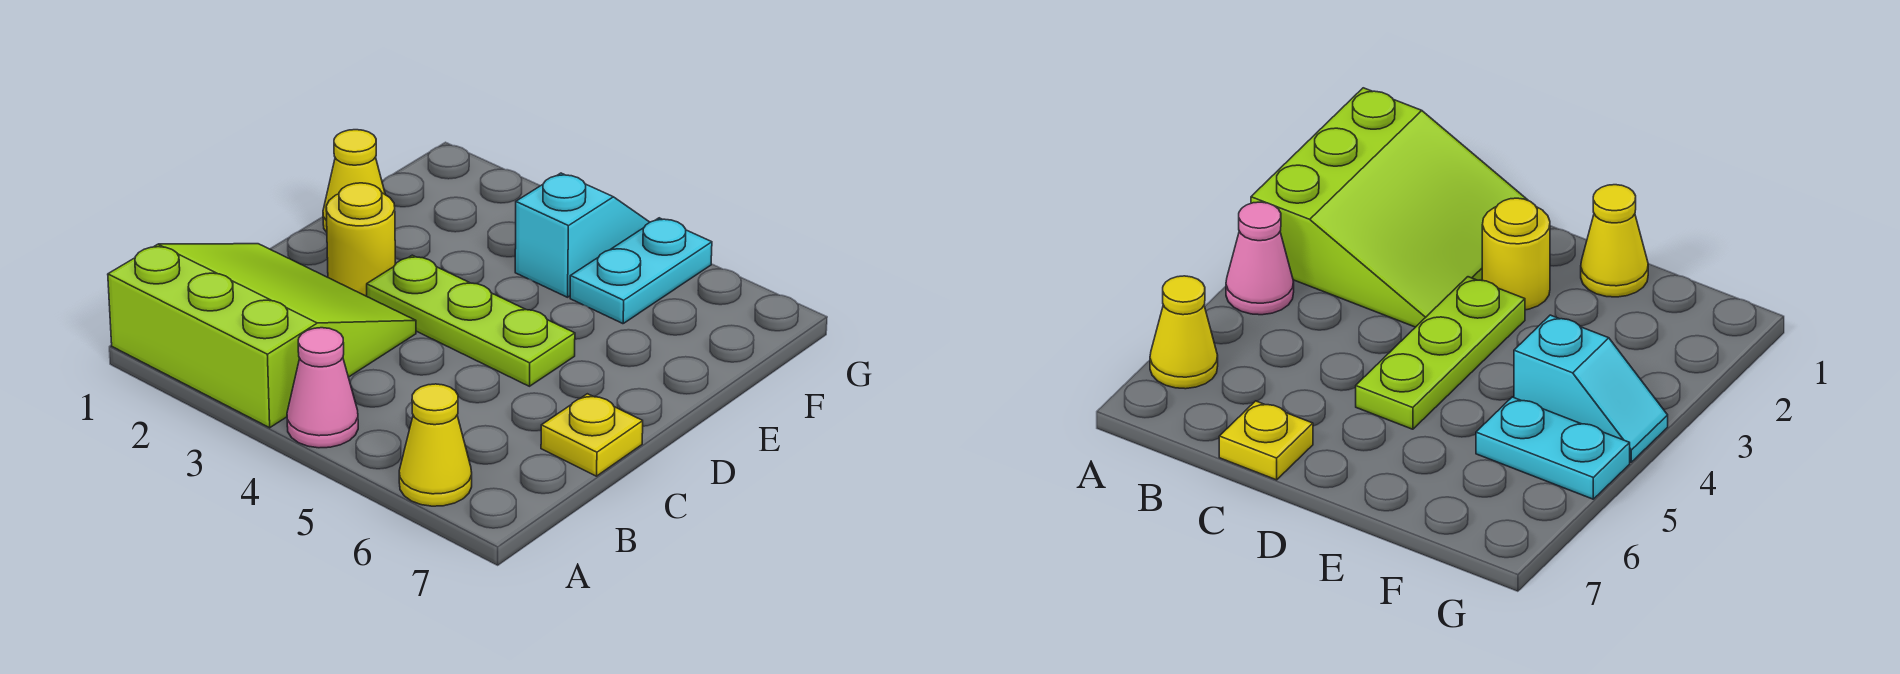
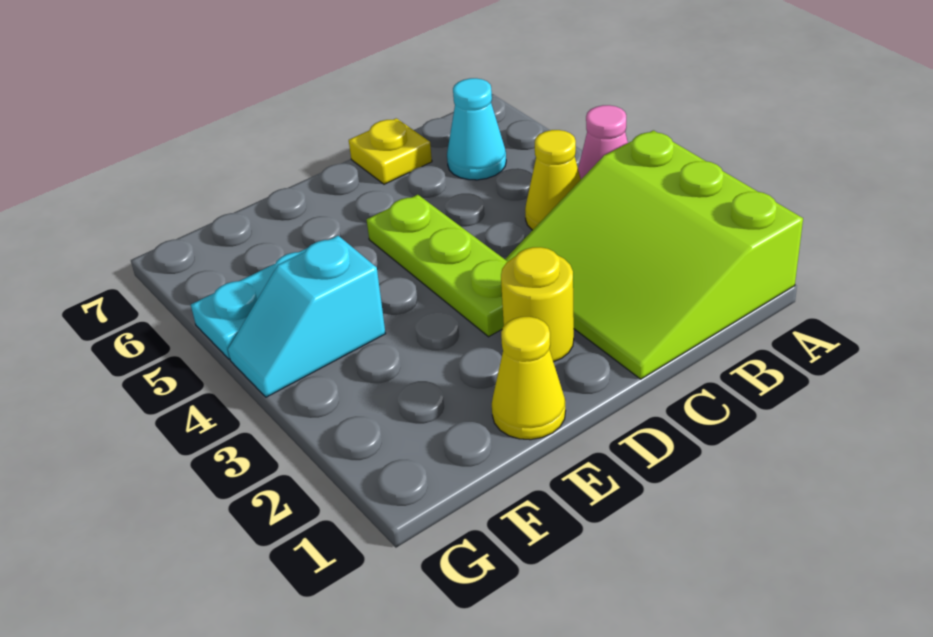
yellow 1x1 cone [399,384,472,506] -> yellow 1x1 cone moved to [525,130,581,230]
none -> cyan 1x1 cone [447,78,506,180]

